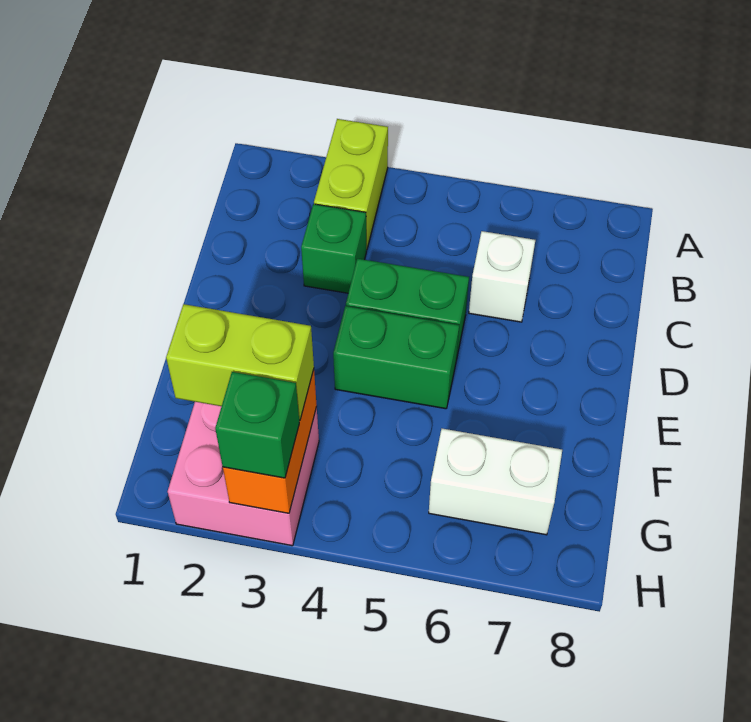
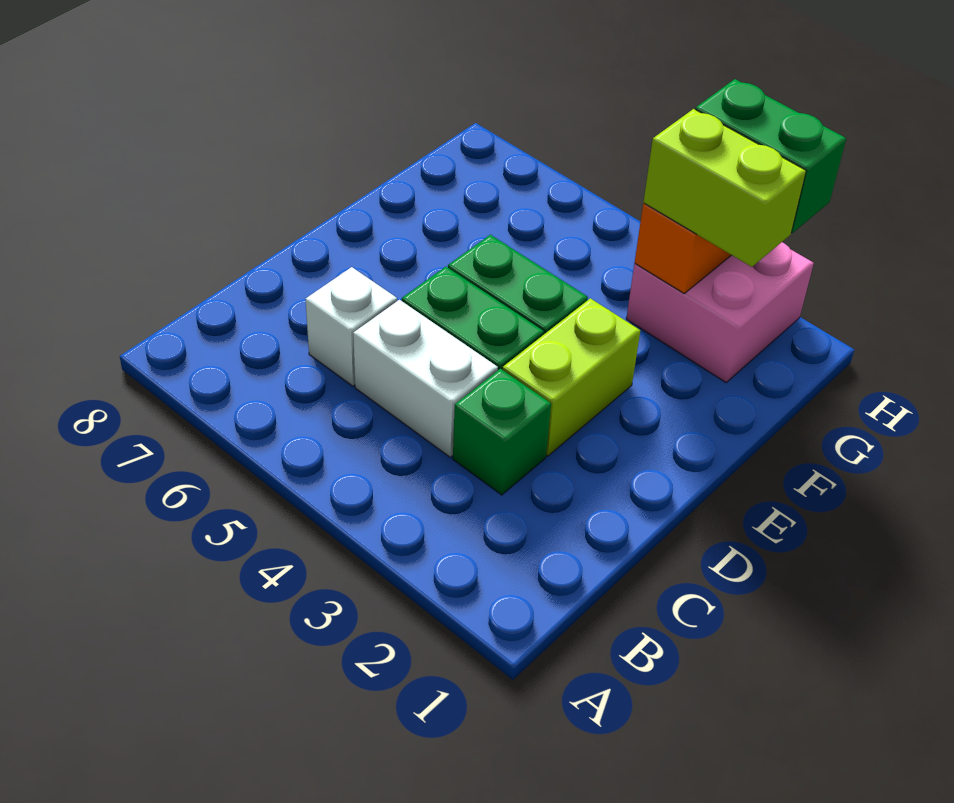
lime 1x2 brick [314,119,388,250] -> lime 1x2 brick moved to [502,298,640,456]
white 1x2 brick [429,429,562,535] -> white 1x2 brick moved to [353,300,498,457]
green 1x1 brick [215,372,299,478] -> green 1x2 brick [695,79,846,233]

